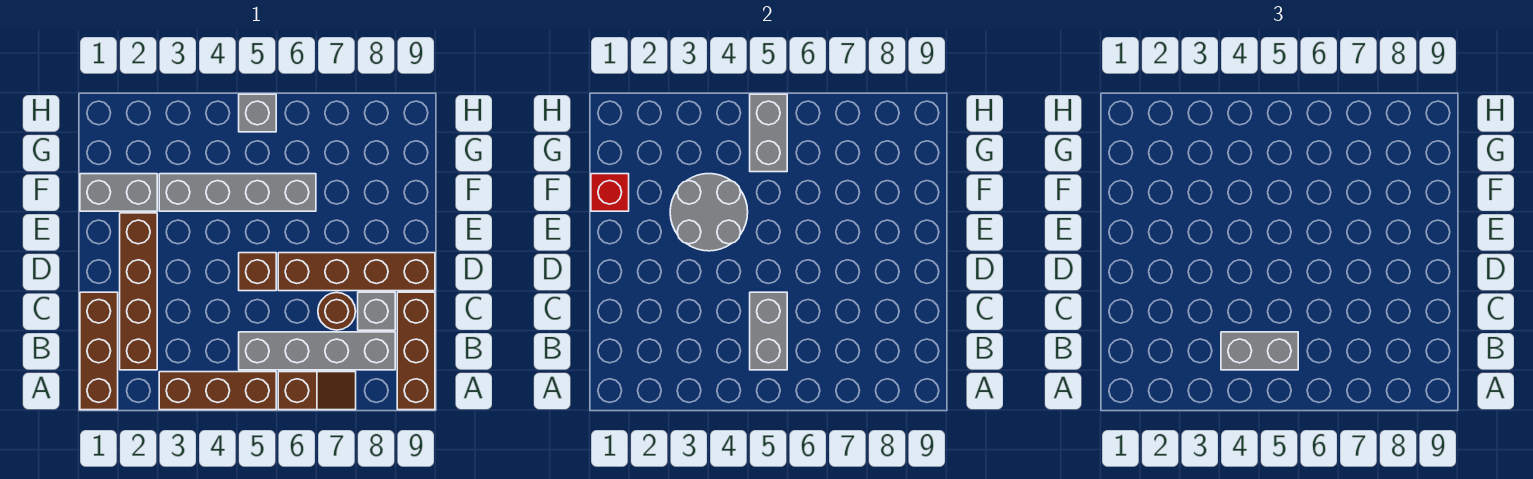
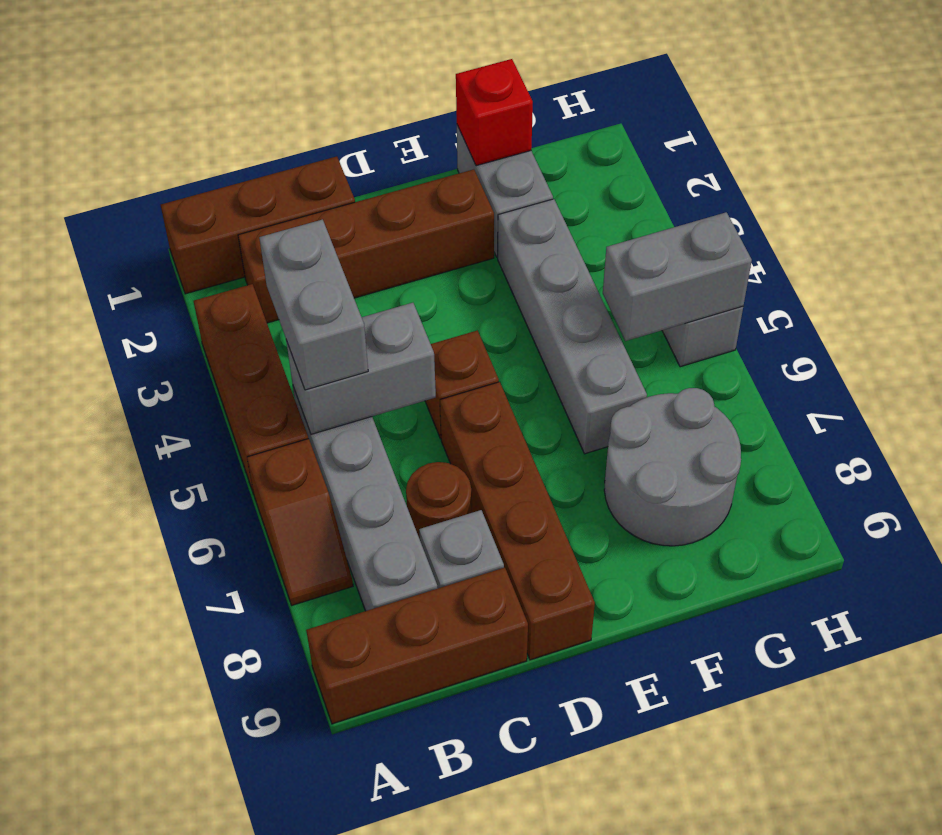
grey 2x2 round brick [670,174,748,251] -> grey 2x2 round brick moved to [604,388,741,546]

